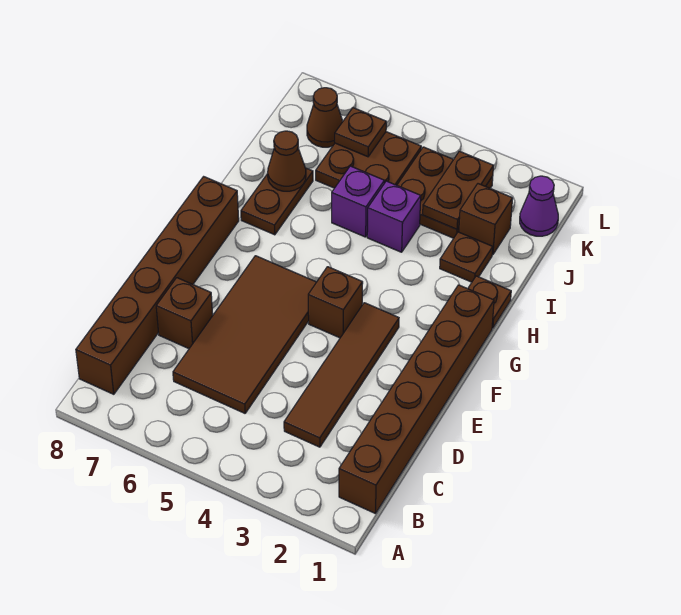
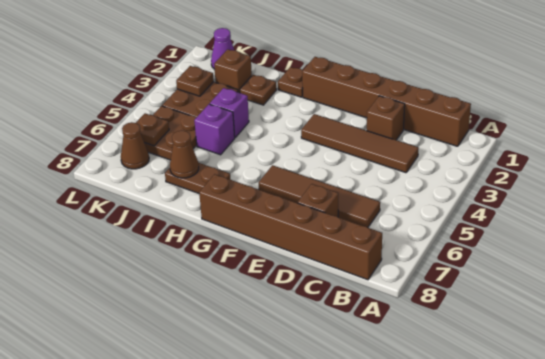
brown 2x4 tile [173,256,316,413] -> brown 1x4 tile [258,165,380,227]
brown 1x1 brick [308,267,363,338] -> brown 1x1 brick moved to [367,96,405,140]
brown 1x2 plate [423,151,493,229] -> brown 1x1 plate [176,66,214,96]

